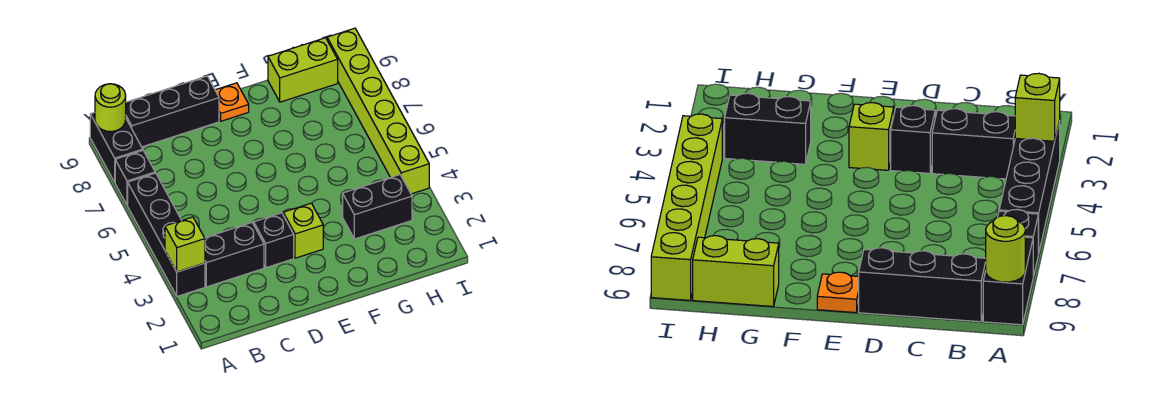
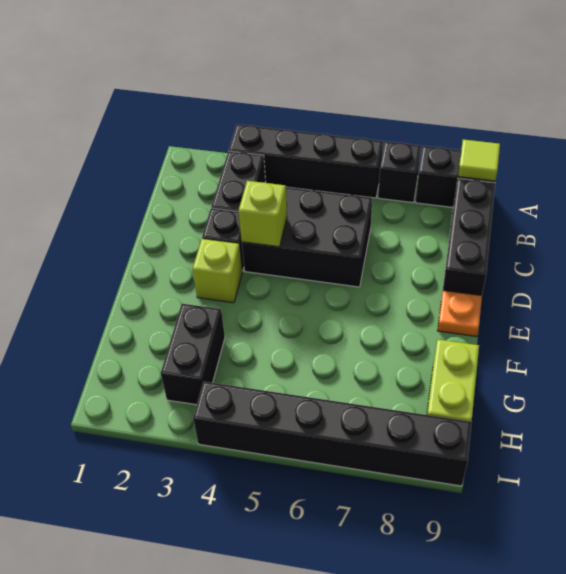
lime 1x1 brick [165,217,205,272] -> lime 1x1 brick moved to [239,181,287,247]
lime 1x1 round brick [95,84,126,132] -> lime 1x1 tile [458,139,500,181]
none -> black 2x3 brick [242,187,372,287]
lime 1x6 brick [327,28,429,194] -> black 1x6 brick [193,382,472,486]

